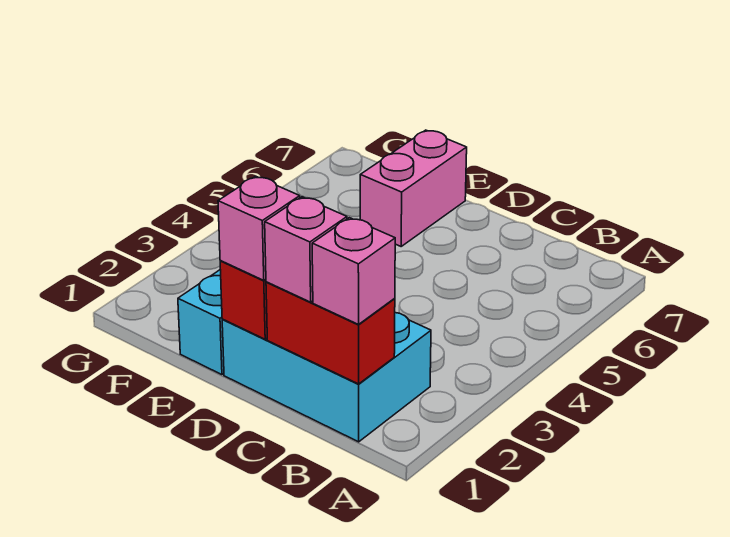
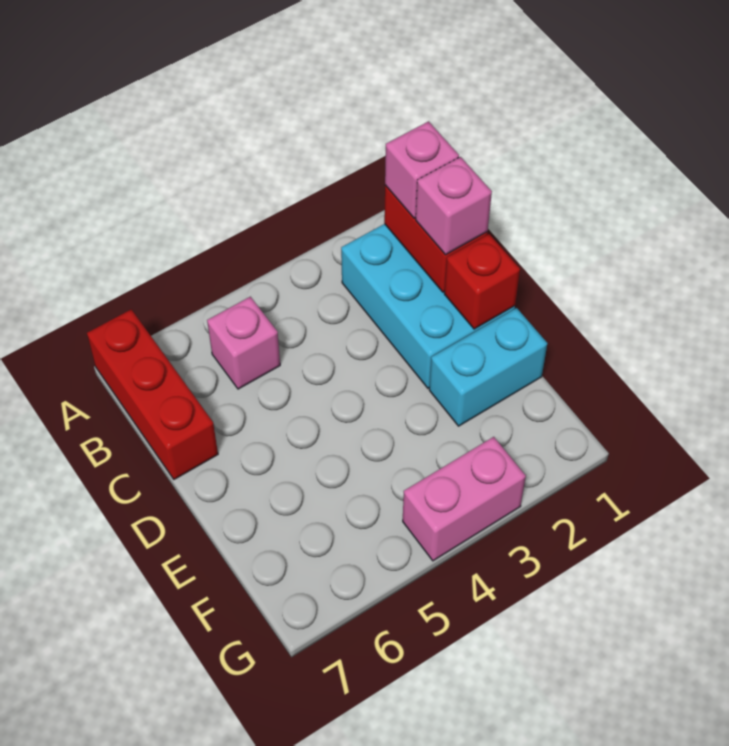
none -> red 1x3 brick [87,309,218,479]
pink 1x1 brick [218,176,300,280] -> pink 1x1 brick moved to [207,297,280,389]
pink 1x2 brick [360,130,467,246] -> pink 1x2 brick moved to [403,437,526,561]

